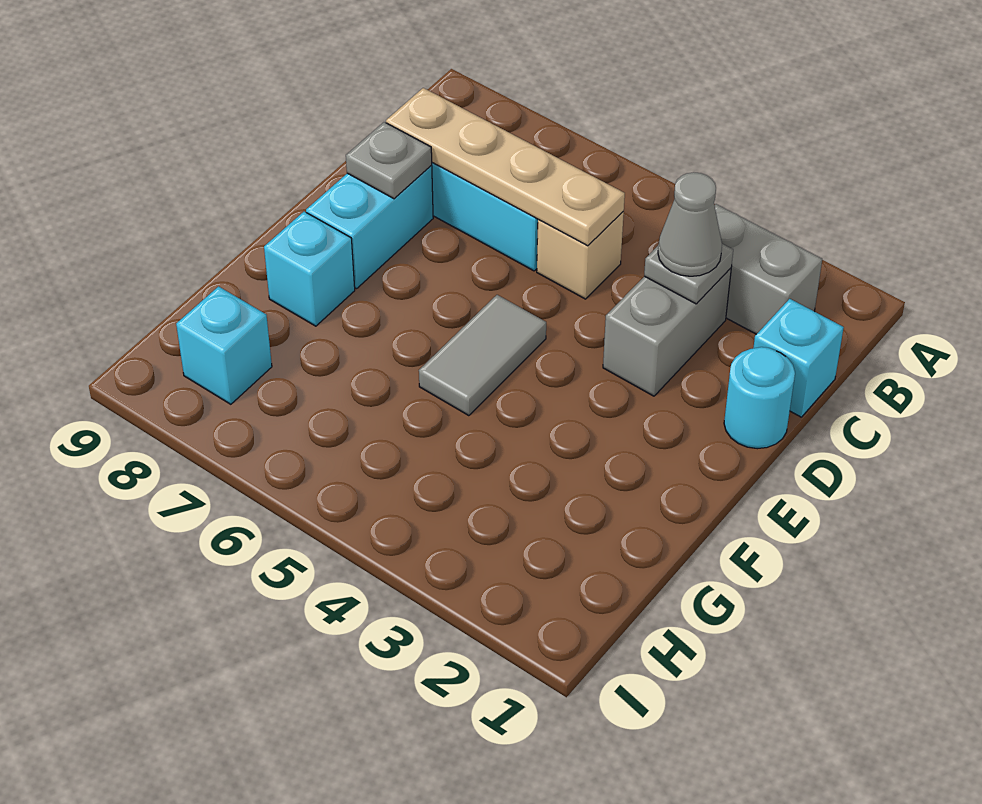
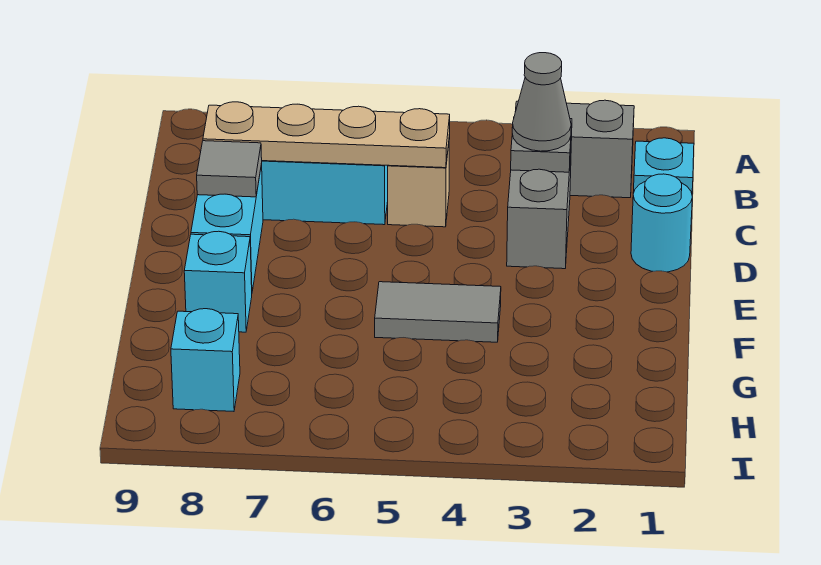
grey 1x1 plate [346,122,432,199] -> grey 1x1 tile [197,141,262,197]
grey 1x2 tile [419,295,546,416] -> grey 1x2 tile turned to [375,282,501,342]

